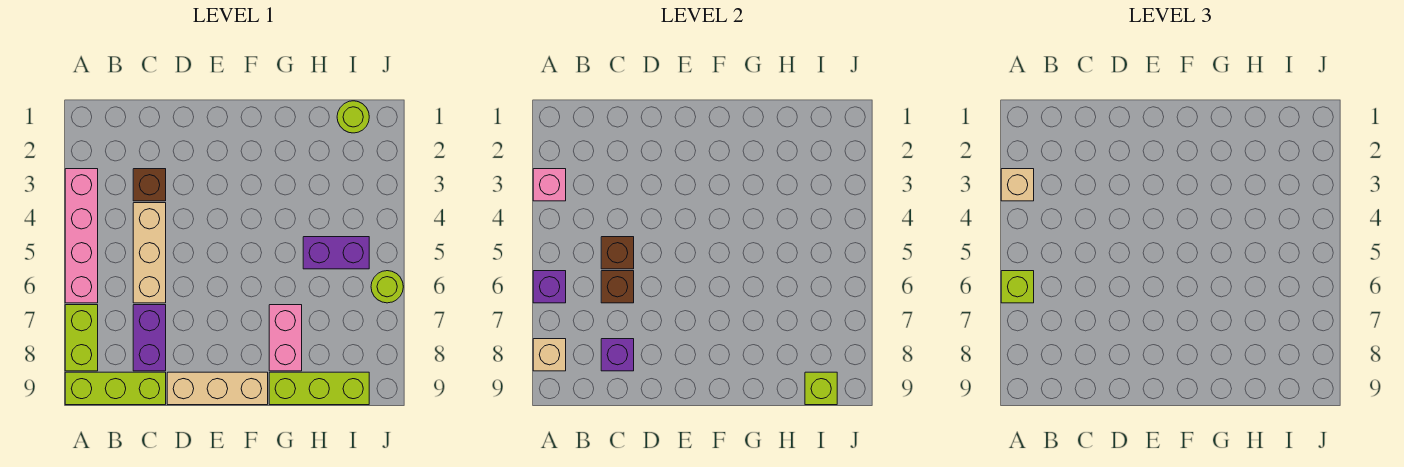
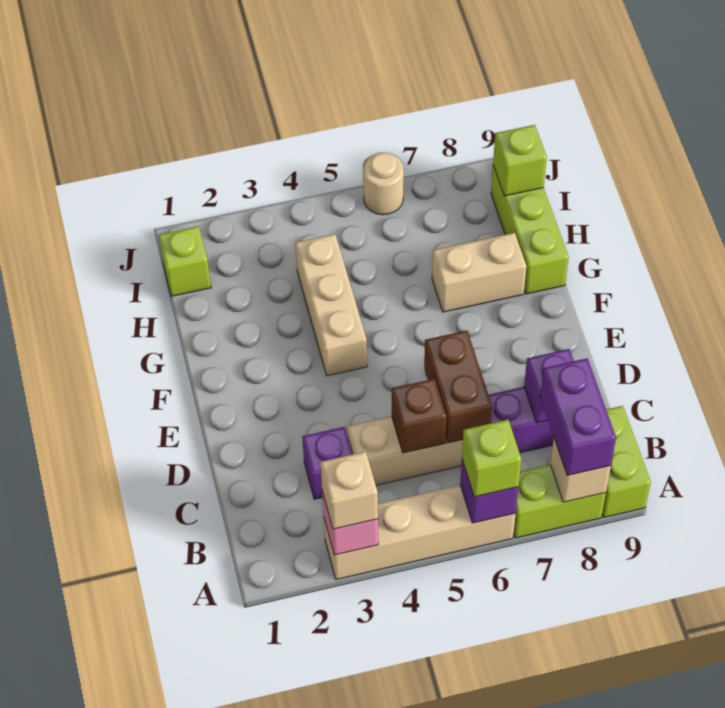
pink 1x4 brick [65,169,98,303] -> tan 1x4 brick [324,485,516,580]
lime 1x3 brick [65,372,166,405] -> lime 1x2 brick [602,406,651,517]
brown 1x1 brick [133,169,166,201] -> purple 1x1 brick [302,427,353,499]
brown 1x1 brick [601,271,634,303] -> brown 1x2 brick [424,331,492,443]
tan 1x3 brick [167,372,268,405] -> tan 1x3 brick moved to [295,234,367,376]
pink 1x2 brick [269,305,302,371] -> tan 1x2 brick [432,233,527,312]
purple 1x2 brick [303,237,369,269] -> purple 1x2 brick moved to [540,358,616,475]
lime 1x1 round brick [337,101,369,133] -> lime 1x1 brick [159,226,211,296]
lime 1x1 round brick [371,271,403,303] -> tan 1x1 round brick [363,152,404,215]

